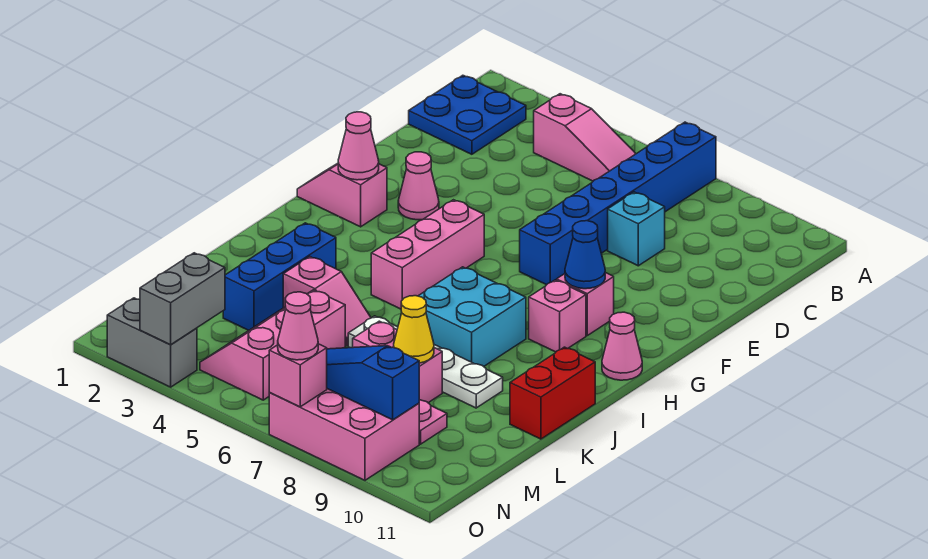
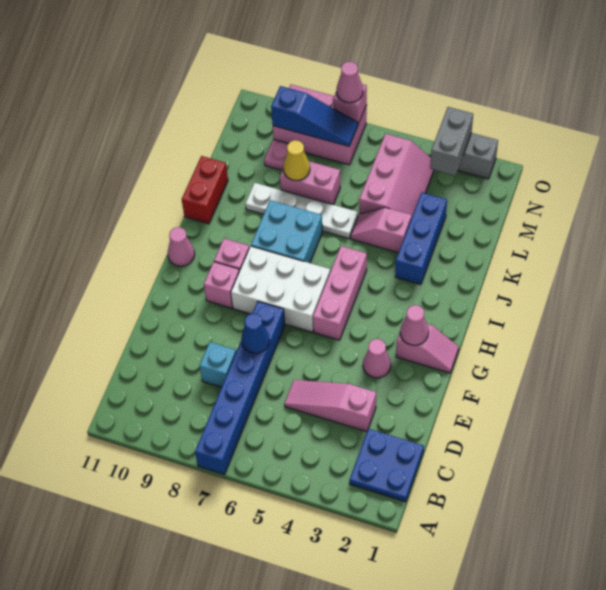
pink 1x3 slope [534,94,636,181] -> pink 1x3 slope moved to [284,380,376,432]
none -> white 2x3 brick [231,246,330,332]
blue 1x1 cone [565,221,605,289] -> blue 1x1 cone moved to [241,314,270,353]

